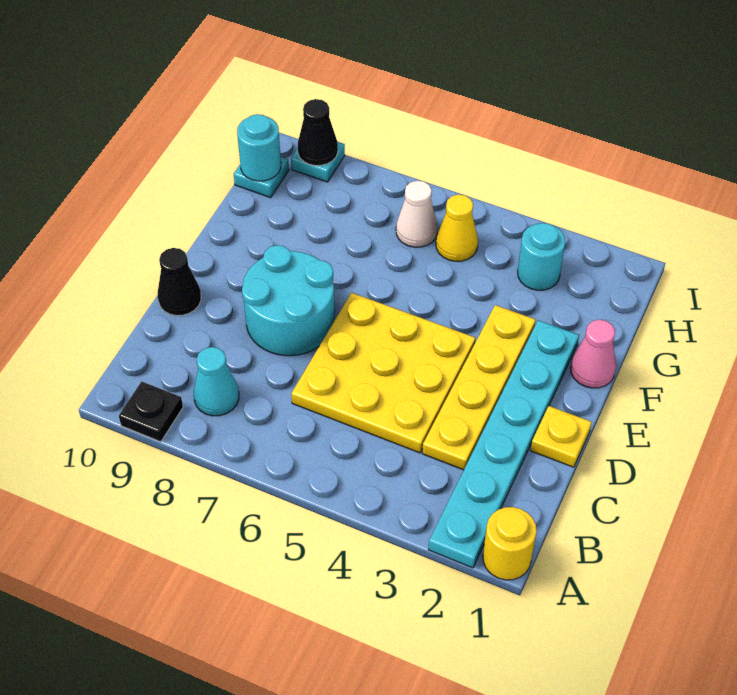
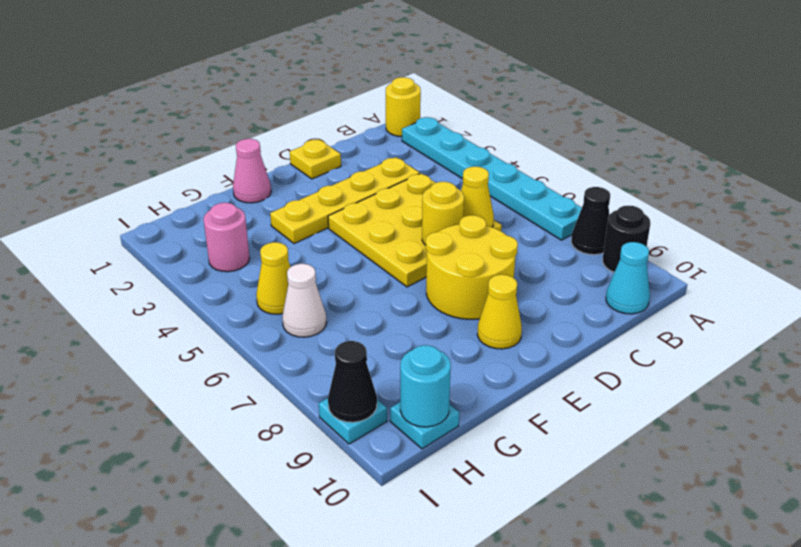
cyan 1x6 plate [429,320,579,568] -> cyan 1x6 plate turned to [402,117,582,240]
black 1x1 plate [119,382,183,442] -> black 1x1 round brick [603,206,650,272]
cyan 1x1 cone [194,347,239,416] -> cyan 1x1 cone moved to [606,242,650,314]
none -> yellow 1x1 cone [461,167,494,227]
none -> yellow 1x1 round brick [422,182,464,245]
cyan 2x2 round brick [242,245,335,356] -> yellow 2x2 round brick [425,215,518,319]
black 1x1 cone [158,248,201,315] -> black 1x1 cone moved to [571,187,610,255]
none -> yellow 1x1 cone [477,275,522,349]
cyan 1x1 round brick [518,223,565,290] -> pink 1x1 round brick [203,203,250,272]

